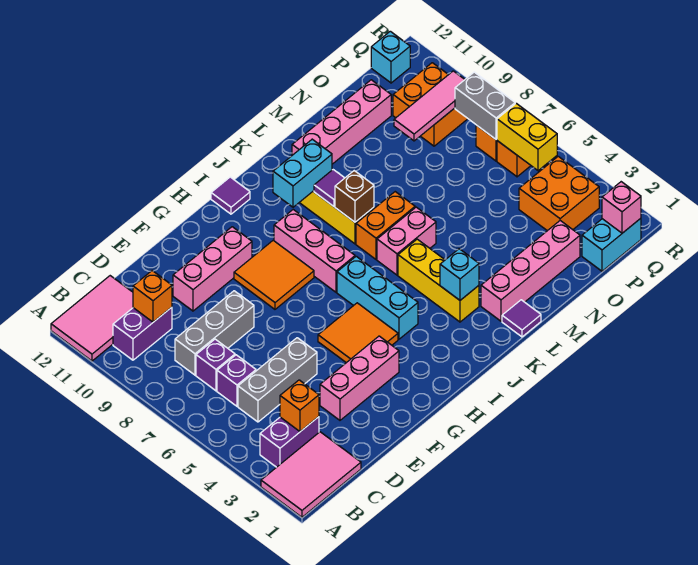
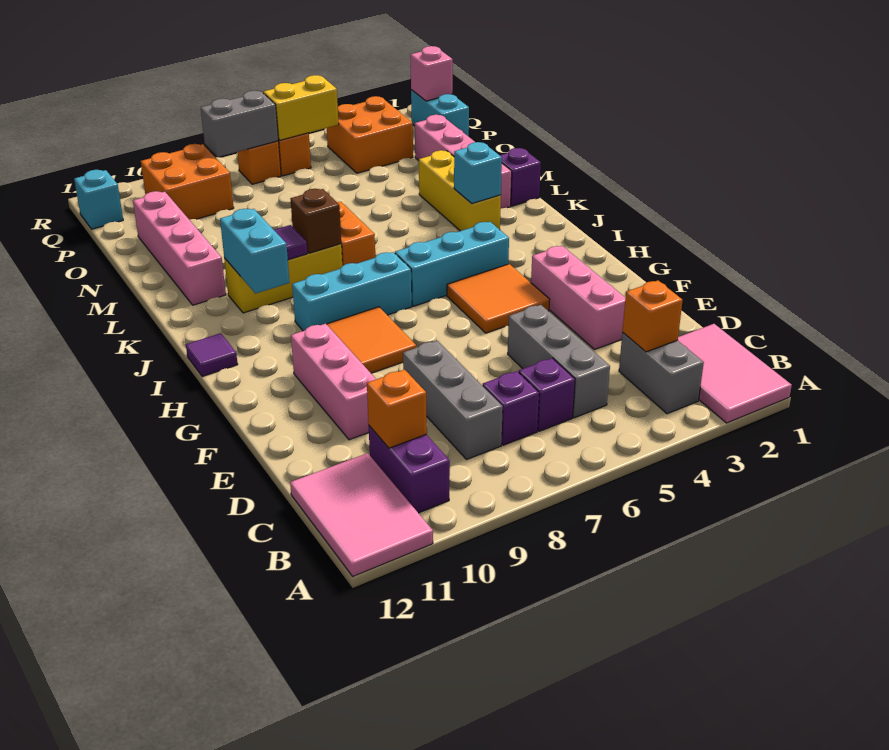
purple 1x2 brick [260,417,319,467] -> grey 1x2 brick [619,333,704,414]
pink 1x3 brick [274,210,355,292] -> cyan 1x3 brick [292,252,412,331]
yellow 1x3 brick [398,239,479,322] -> yellow 1x3 brick turned to [419,150,501,231]
pink 1x2 brick [377,207,436,275] -> none
purple 1x1 tile [502,300,541,337] -> purple 1x1 brick [500,148,541,206]
pink 1x3 tile [394,71,465,141] -> none

